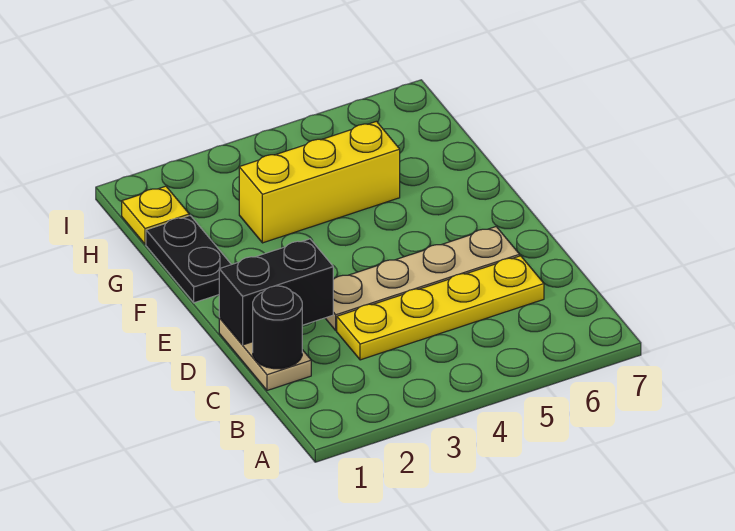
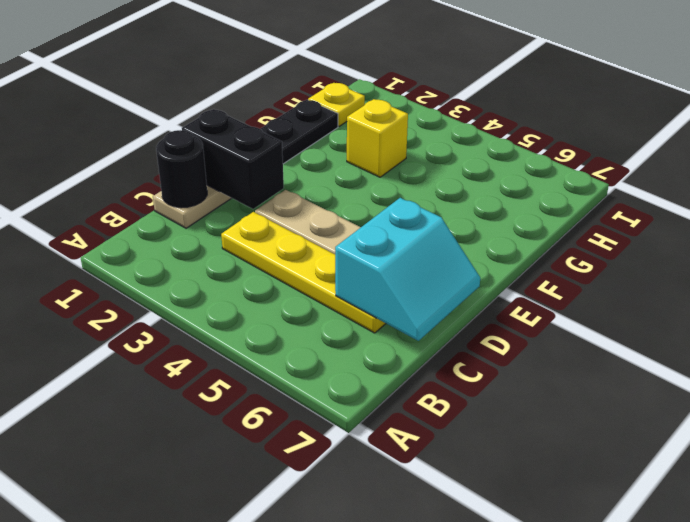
none -> cyan 2x2 slope [335,198,480,341]
yellow 1x3 brick [239,121,400,243] -> yellow 1x1 brick [347,99,408,177]

